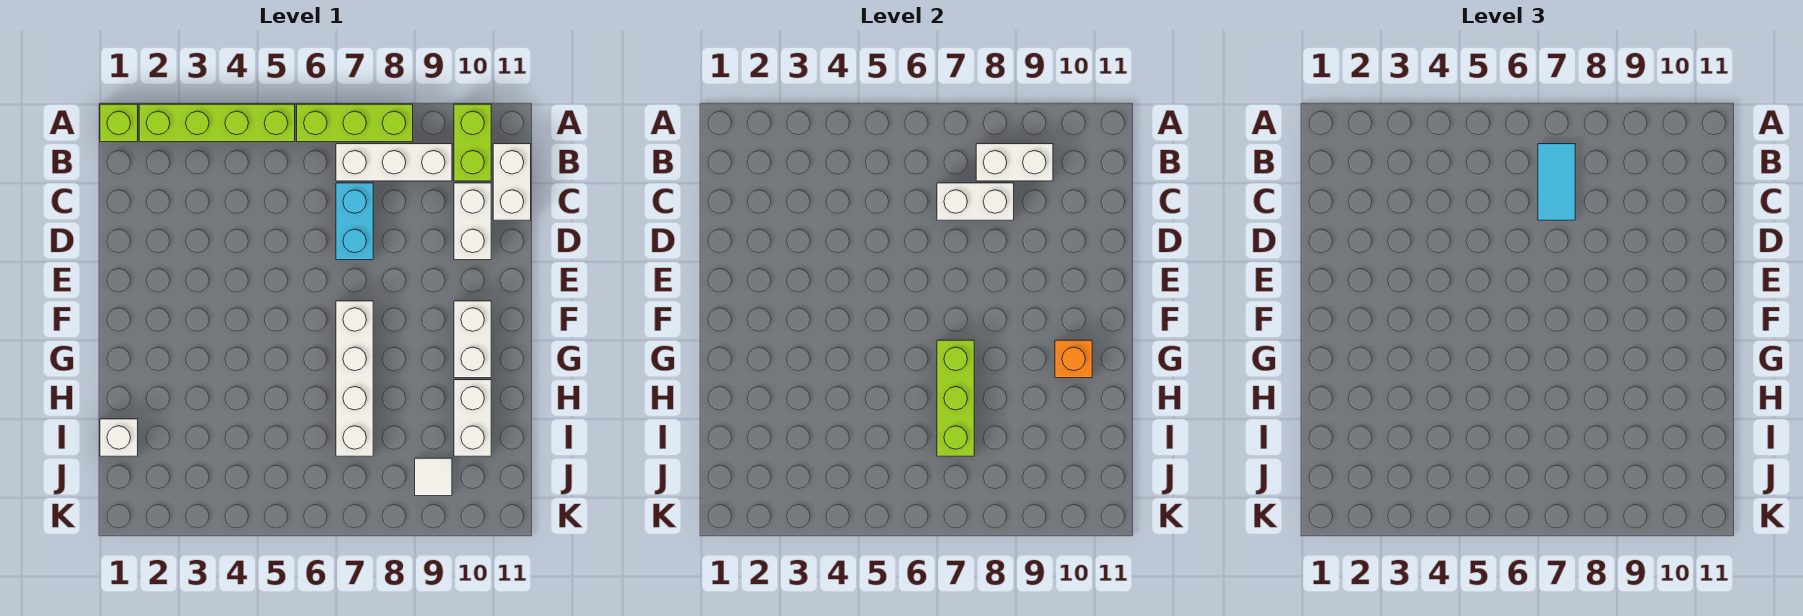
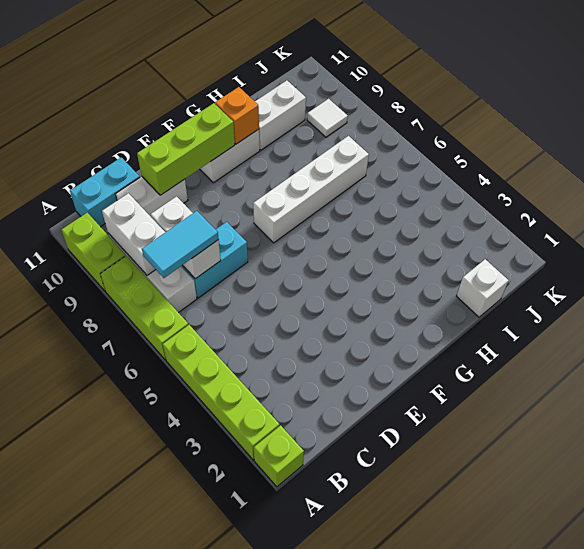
lime 1x2 brick [454,104,491,181] -> lime 1x2 brick turned to [61,213,126,292]
white 1x2 brick [493,144,531,220] -> cyan 1x2 brick [70,157,140,227]
lime 1x3 brick [937,340,974,456] -> lime 1x3 brick moved to [137,103,235,195]

